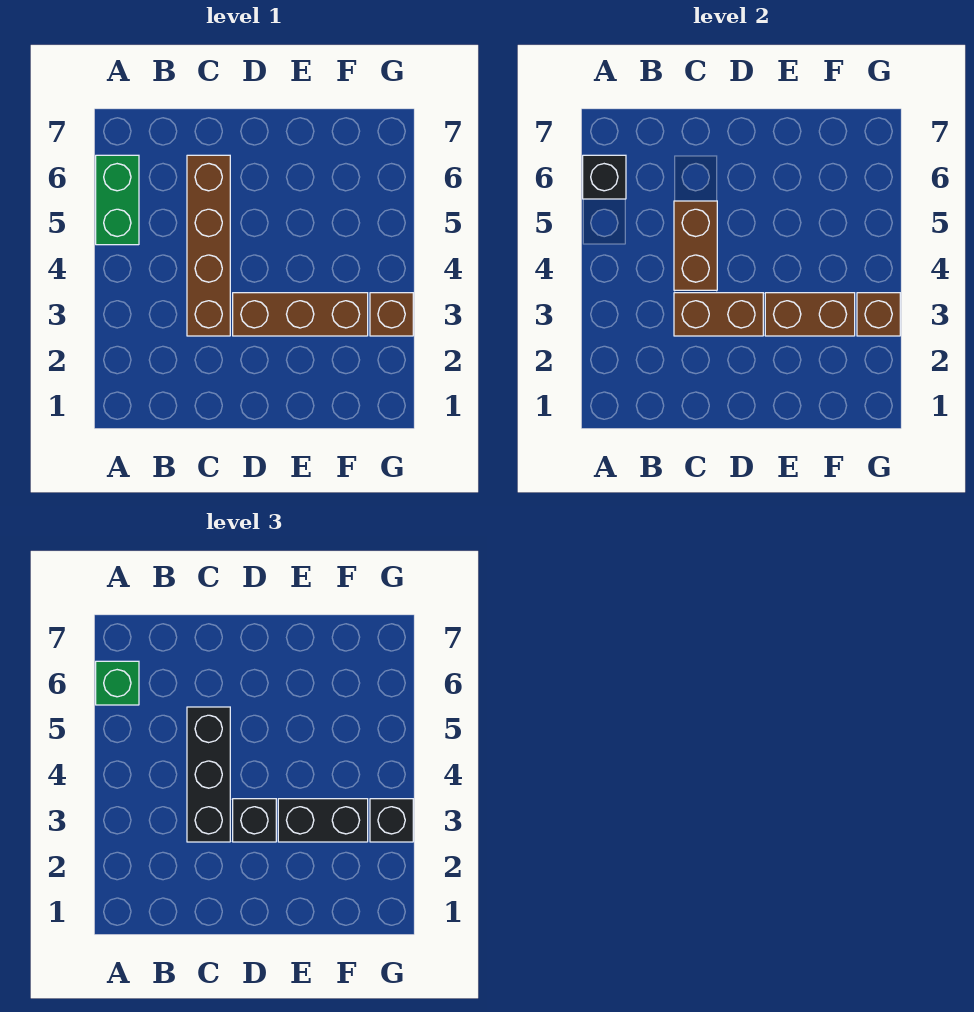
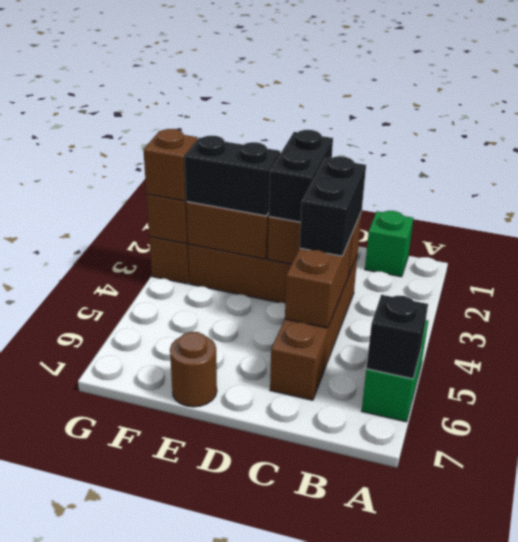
green 1x1 brick [96,661,139,705] -> green 1x1 brick moved to [365,211,413,277]
black 1x3 brick [187,707,230,842] -> black 1x2 brick [299,156,366,256]
black 1x1 brick [233,799,276,842] -> black 1x2 brick [269,130,333,222]
none -> brown 1x1 round brick [170,332,217,407]
black 1x1 brick [370,799,413,842] -> brown 1x1 brick [143,129,198,201]

